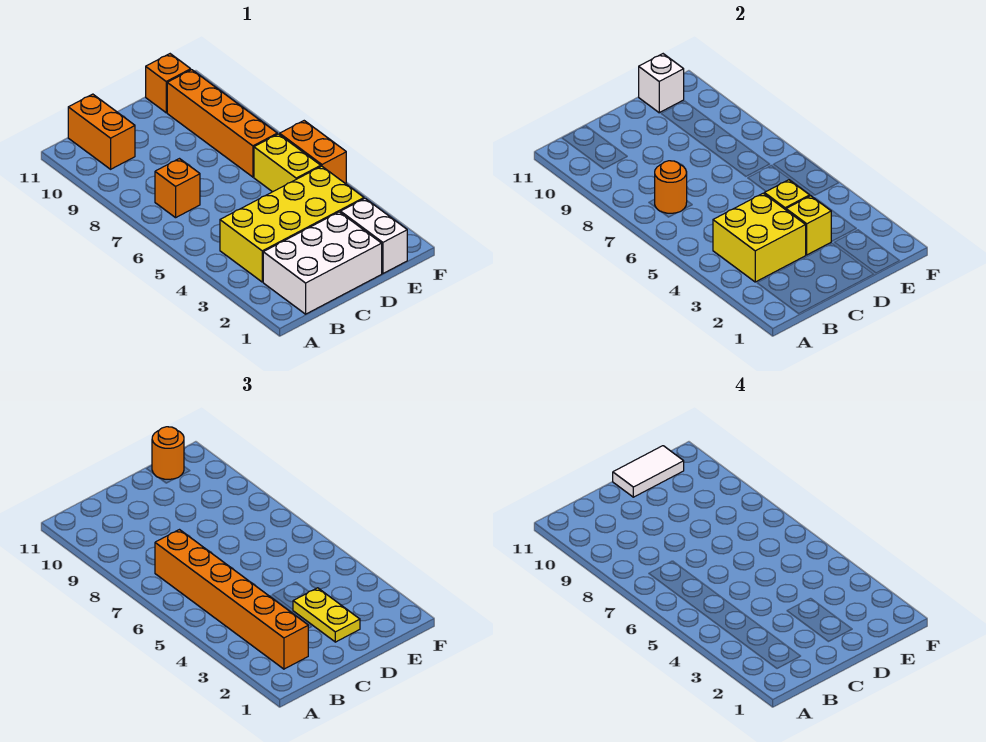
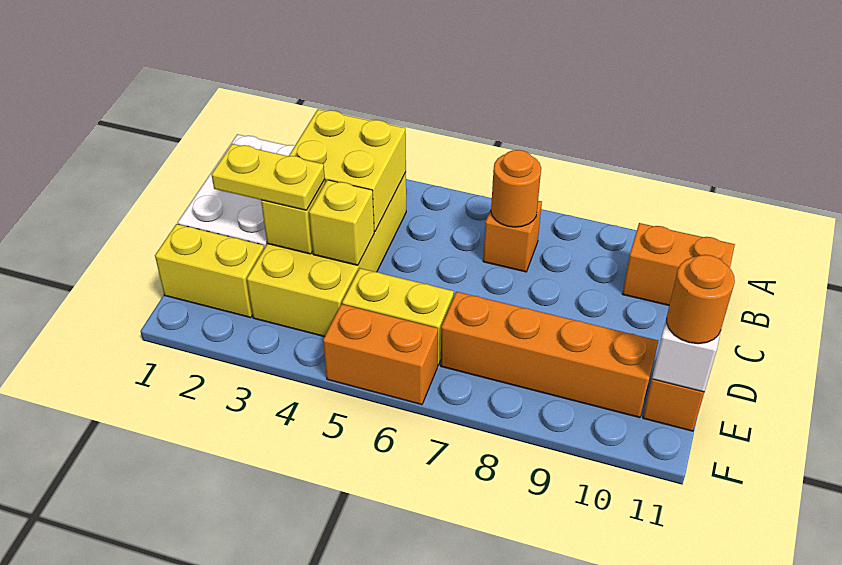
orange 1x6 brick [155,530,308,669] -> none
white 1x2 tile [613,446,684,497] -> none
white 1x2 brick [341,199,407,274] -> yellow 1x2 brick [155,224,264,318]

